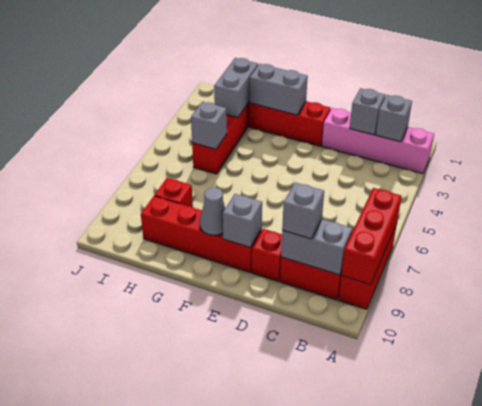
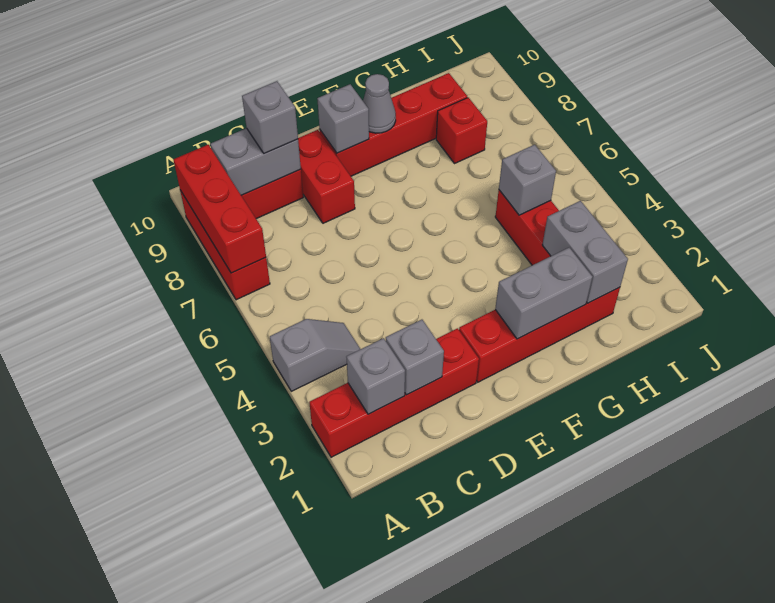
pink 1x4 brick [322,108,434,174] -> red 1x4 brick [309,328,479,457]
none -> grey 1x2 slope [270,319,360,391]
red 1x1 brick [252,229,282,281] -> red 1x2 brick [298,130,355,223]

